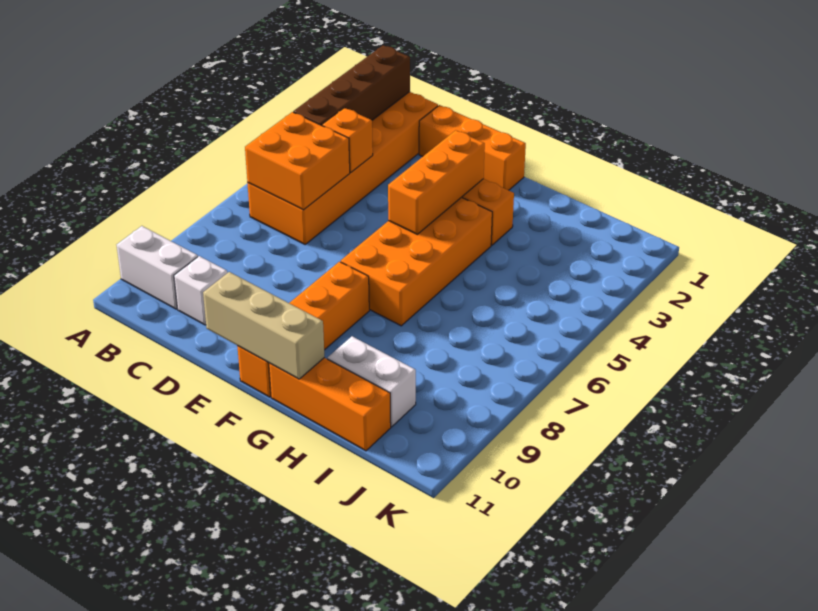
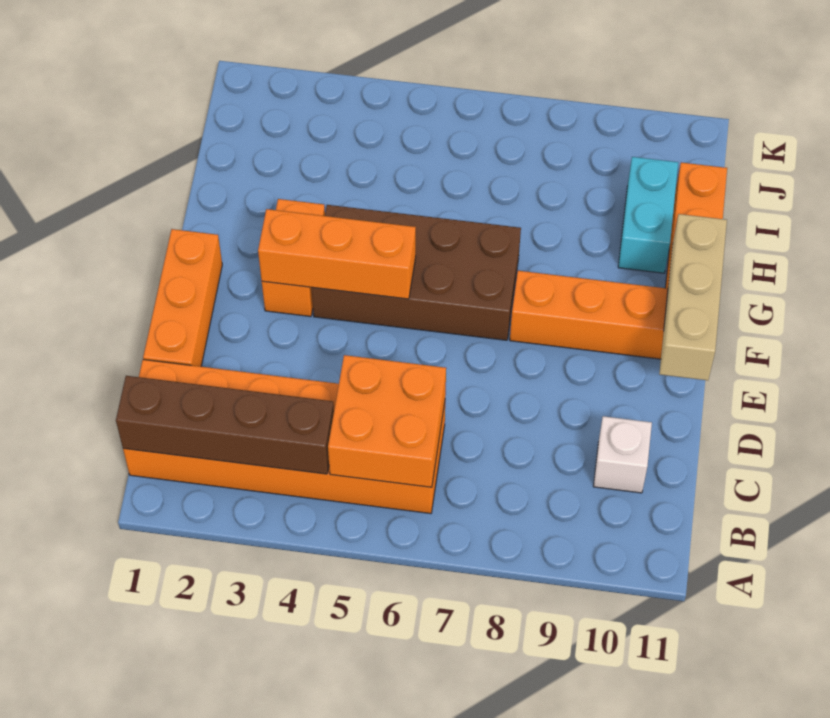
white 1x2 brick [117,226,198,309] -> none
orange 1x1 brick [322,108,373,172] -> none
orange 2x4 brick [341,197,492,326] -> brown 2x4 brick [311,205,521,340]
white 1x2 brick [327,336,416,427] -> cyan 1x2 brick [618,157,678,273]

